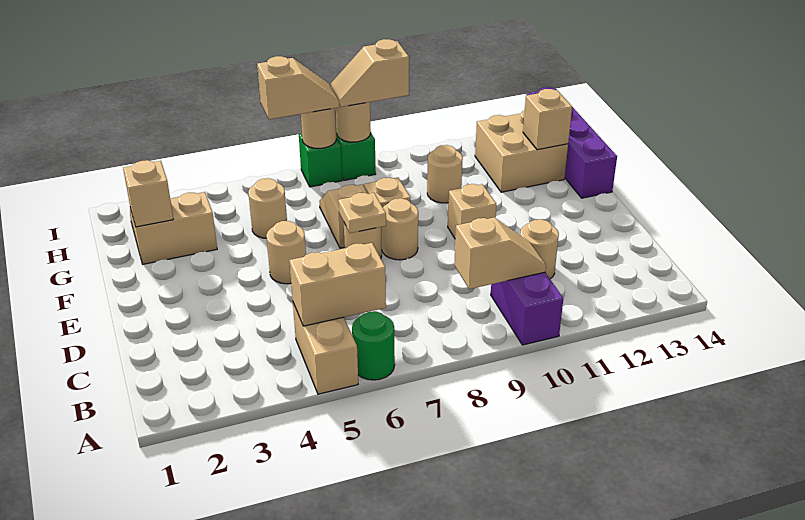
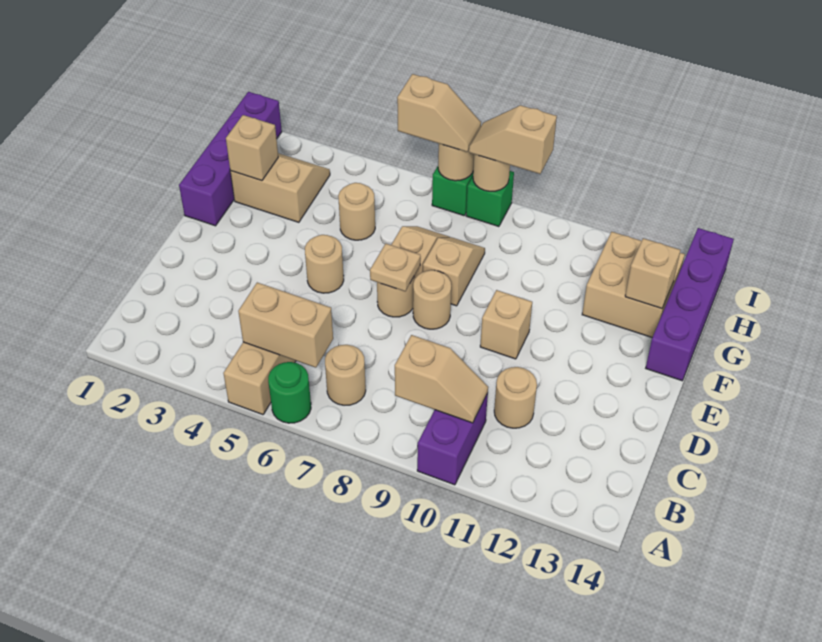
none -> purple 1x4 brick [179,92,282,226]
tan 1x1 round brick [427,145,463,203] -> tan 1x1 round brick moved to [325,345,366,405]

